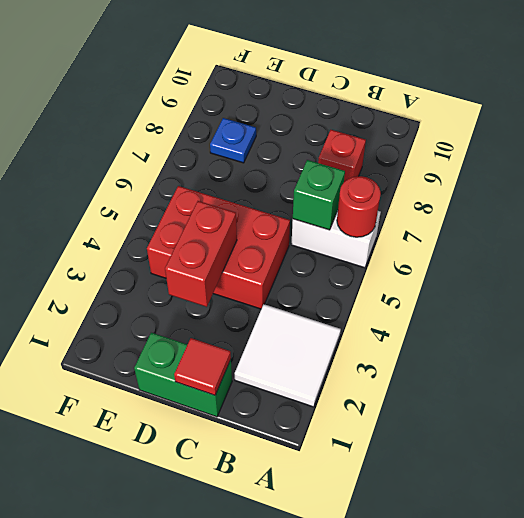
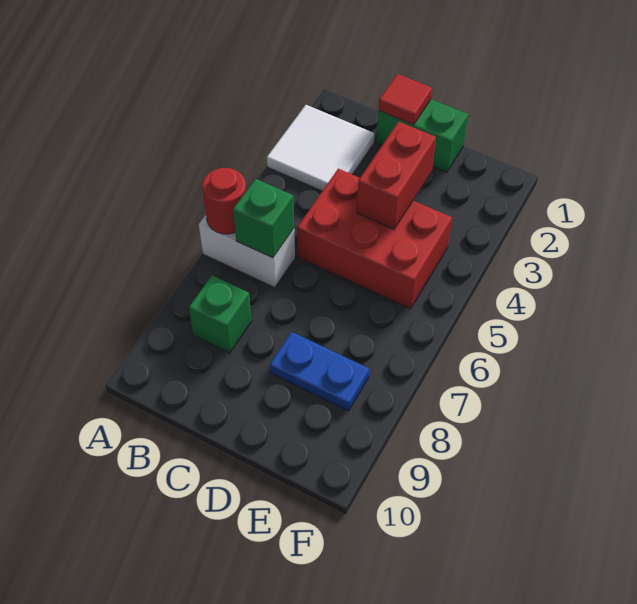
red 1x1 brick [318,130,366,182] -> green 1x1 brick [189,276,252,353]
blue 1x1 plate [210,118,256,163] -> blue 1x2 plate [270,332,369,411]

